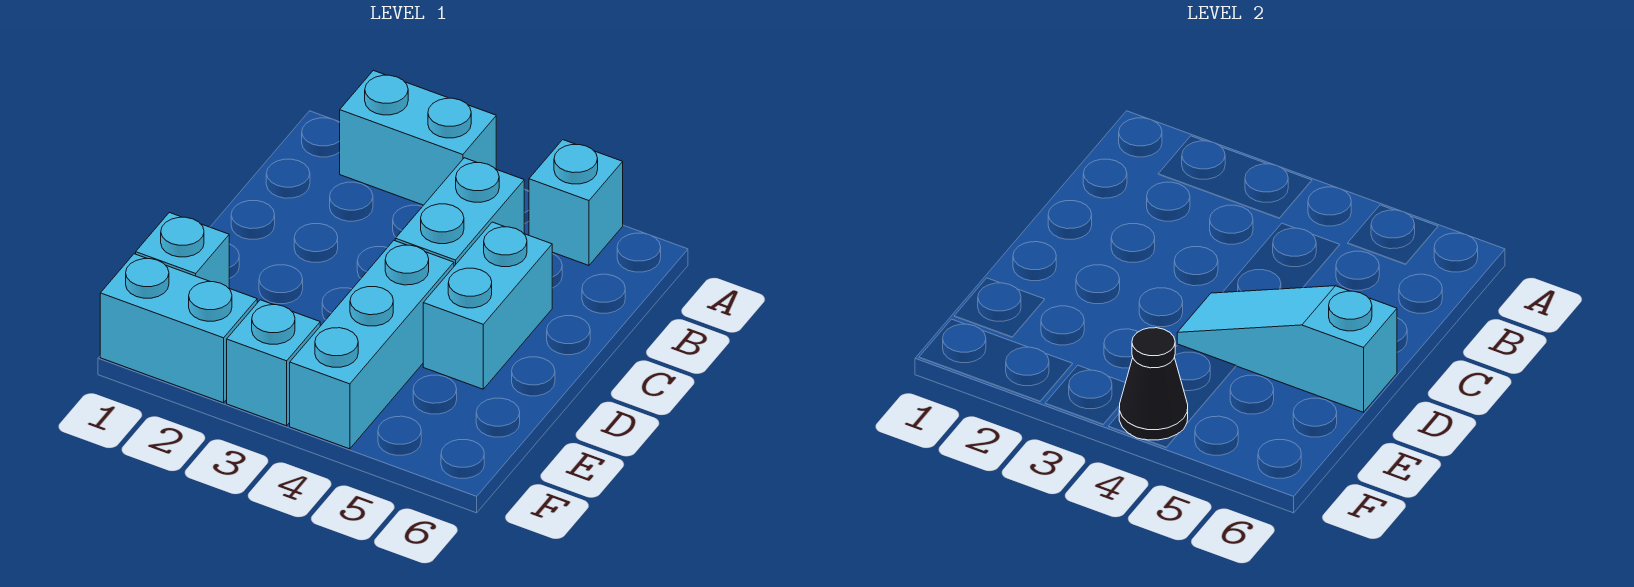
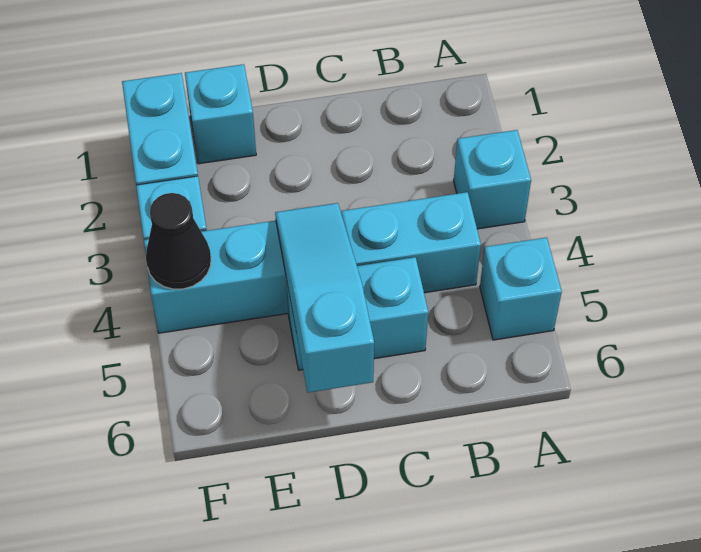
cyan 1x2 brick [340,70,496,205] -> cyan 1x1 brick [454,130,531,229]

